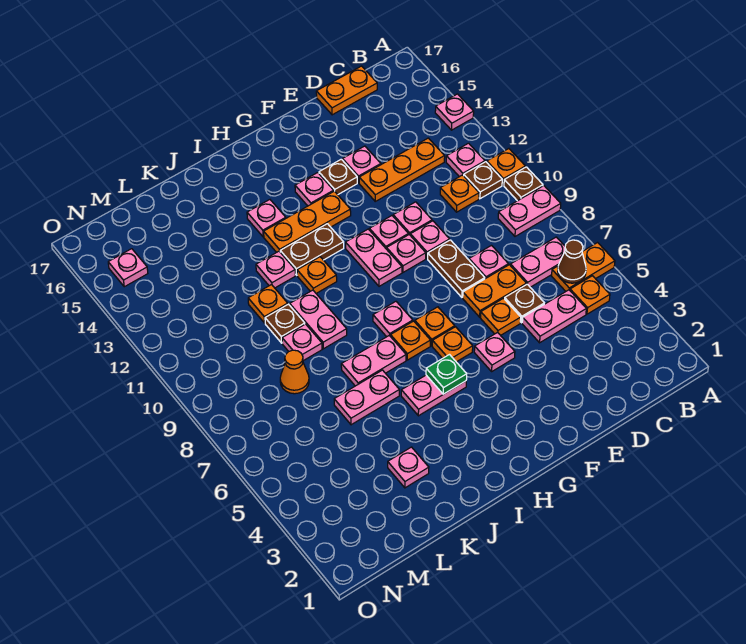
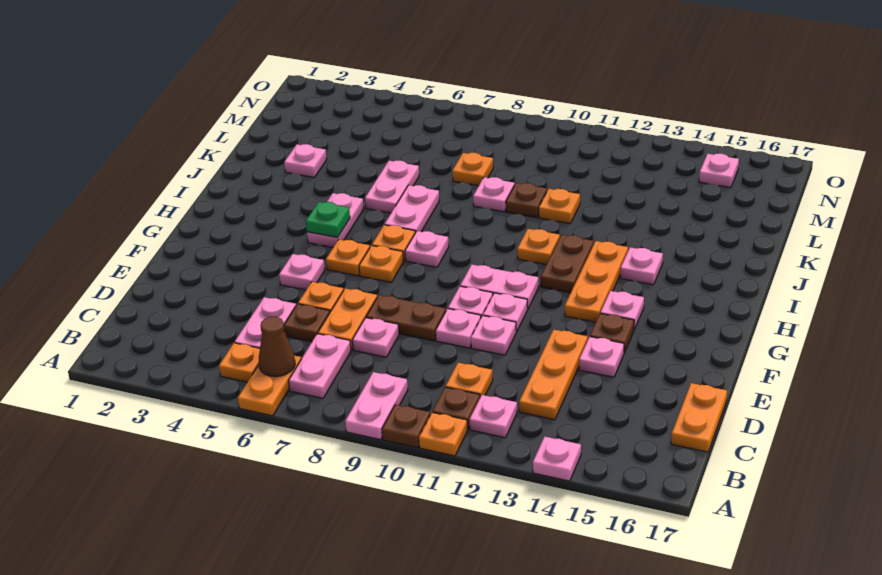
pink 1x2 plate [290,290,347,349] -> none
pink 1x1 plate [256,251,295,288] -> none
orange 1x1 cone [280,350,309,394] -> orange 1x1 plate [452,153,493,186]

